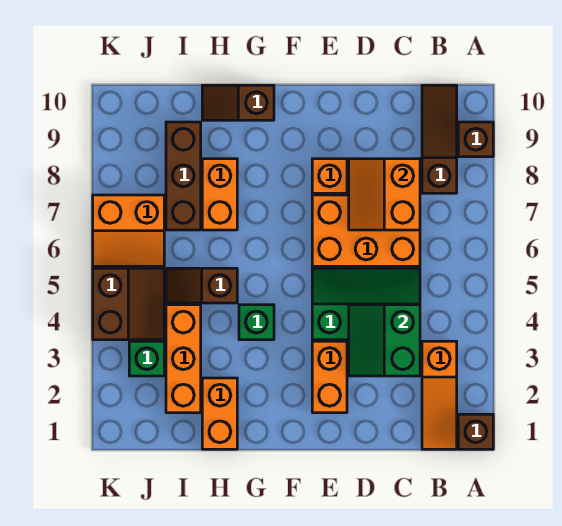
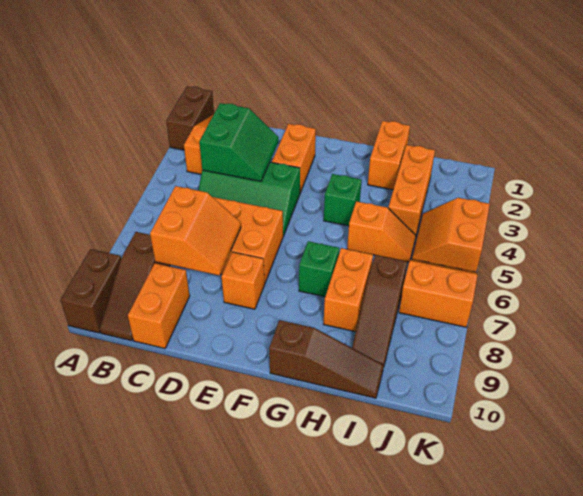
brown 1x1 brick [458,414,493,449] -> brown 1x2 brick [166,87,214,150]
brown 1x1 brick [458,122,493,157] -> brown 1x2 brick [60,249,121,333]
none -> orange 1x2 brick [128,263,190,348]
brown 1x2 slope [202,85,274,120] -> brown 1x3 slope [269,320,384,398]
brown 1x2 slope [166,268,237,303] -> orange 1x2 slope [347,201,416,262]
brown 1x3 brick [166,122,201,230] -> brown 1x3 slope [352,255,407,365]
green 1x1 brick [129,341,164,376] -> green 1x1 brick moved to [299,241,339,297]
brown 2x2 slope [93,268,164,340] -> orange 2x2 slope [412,198,490,272]

